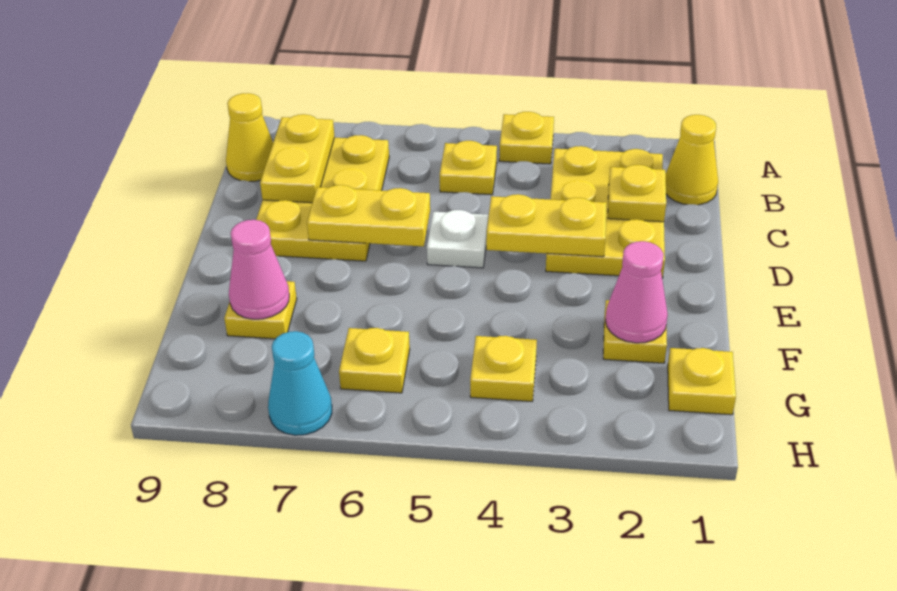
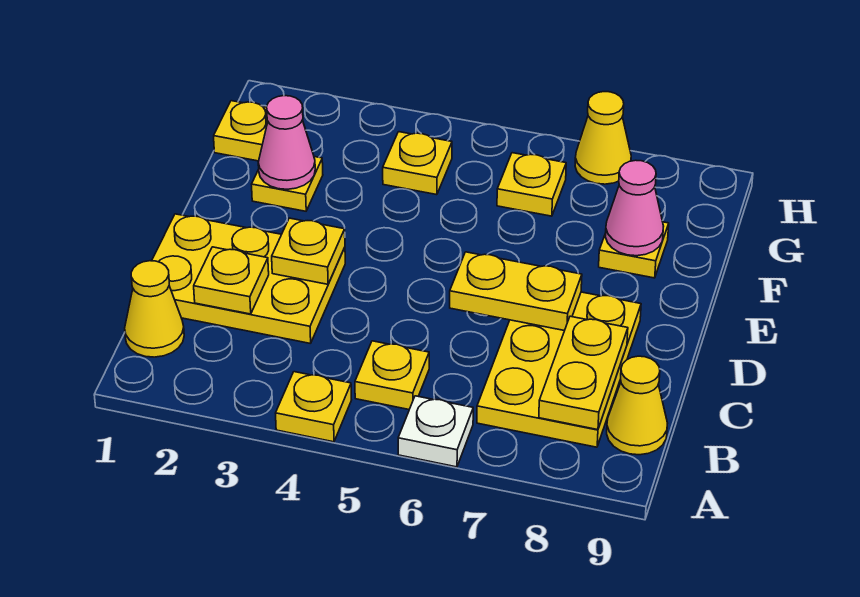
yellow 2x3 plate [546,146,665,278] -> yellow 2x3 plate turned to [152,214,345,344]
yellow 1x2 plate [486,194,607,257] -> yellow 1x1 plate [272,218,345,284]
white 1x1 plate [427,210,488,268] -> white 1x1 plate moved to [398,396,473,467]
cyan 1x1 cone [268,331,332,435] -> yellow 1x1 cone [575,92,631,184]

